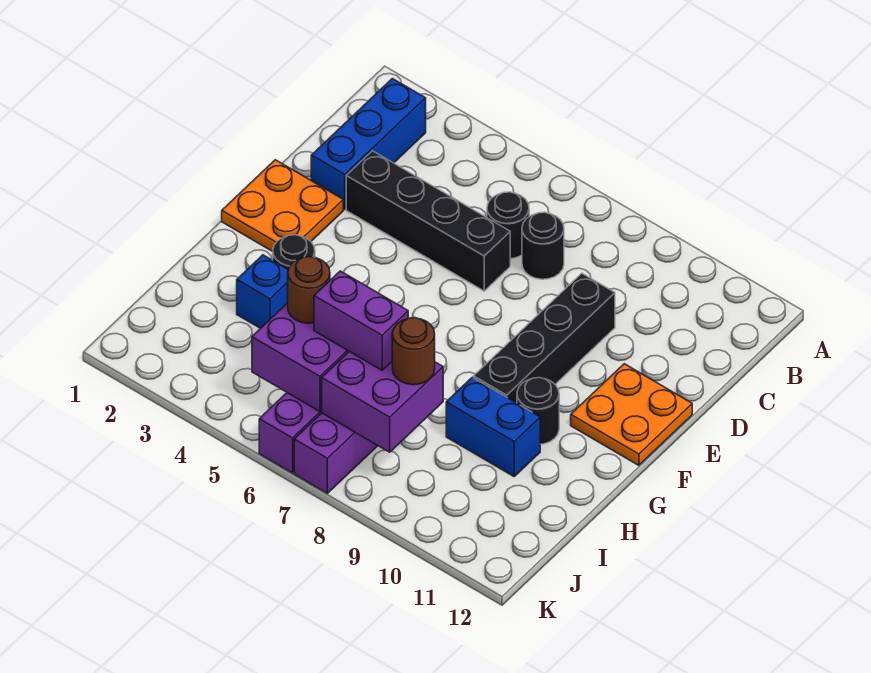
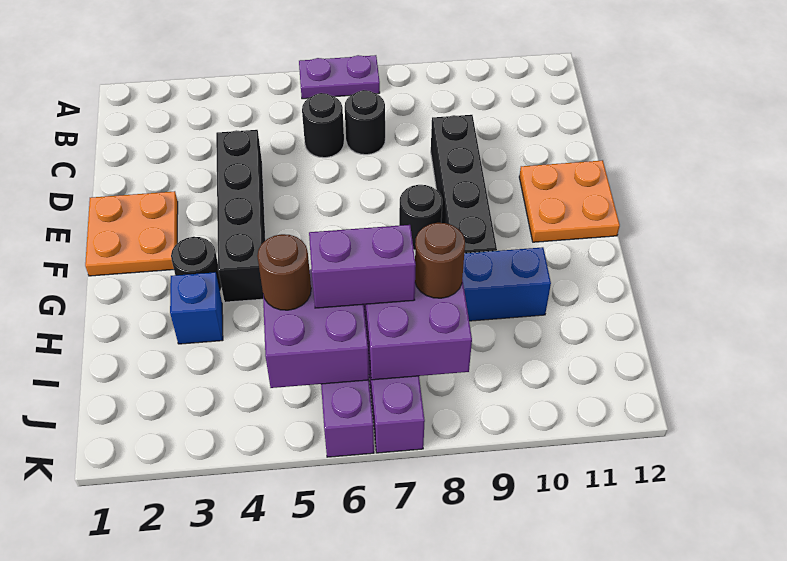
none -> purple 1x2 plate [299,55,380,99]
blue 1x3 brick [311,79,426,209] -> none
black 1x4 brick [346,151,510,291] -> black 1x4 brick turned to [216,130,265,302]
black 1x1 round brick [517,378,559,444] -> black 1x1 round brick moved to [399,185,442,250]

